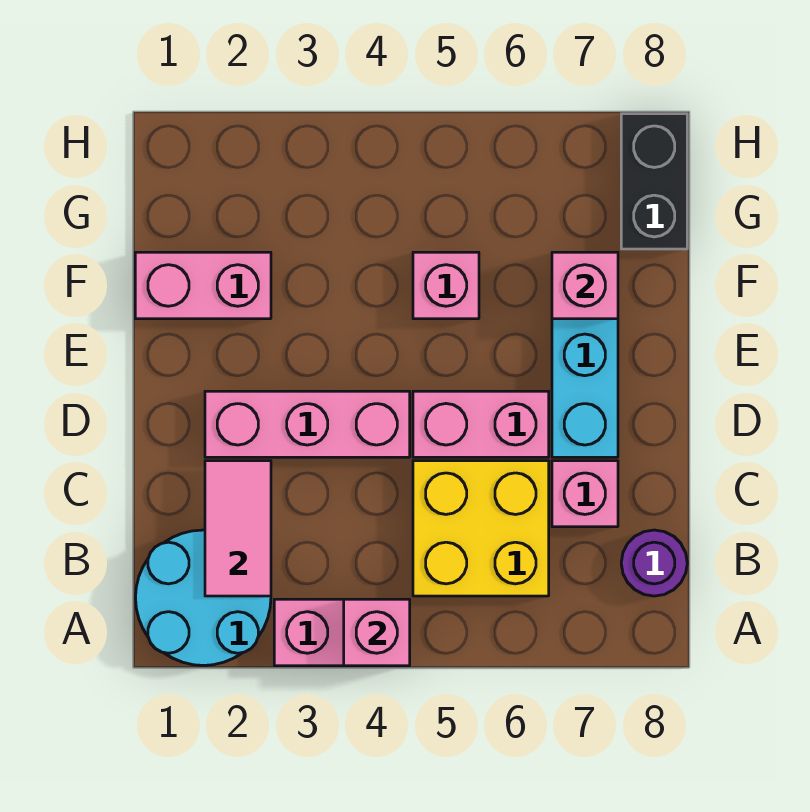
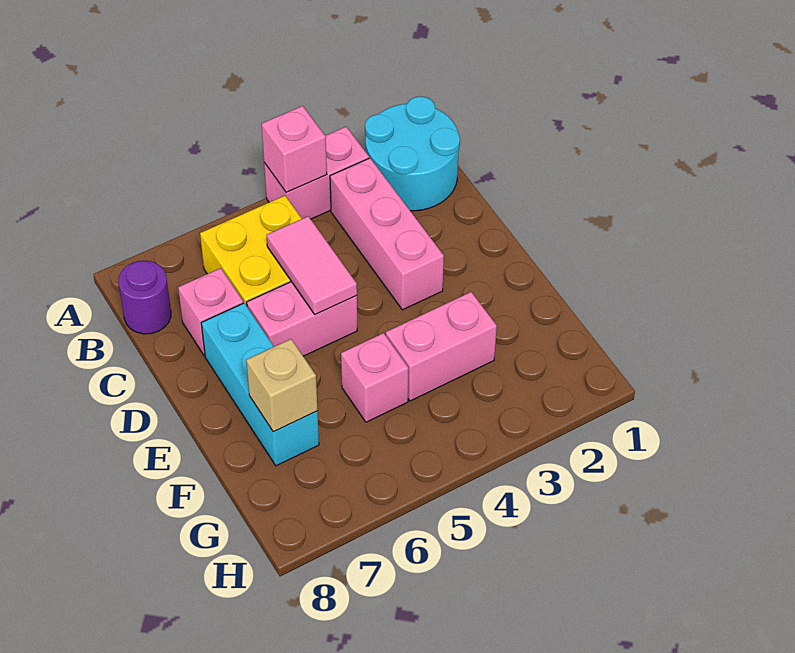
pink 1x2 tile [205,461,271,596] -> pink 1x2 tile moved to [267,216,357,315]
pink 1x3 brick [205,391,410,457] -> pink 1x3 brick turned to [330,158,444,310]
pink 1x2 brick [135,252,271,319] -> pink 1x2 brick moved to [386,292,497,401]
pink 1x1 brick [552,252,618,319] -> tan 1x1 brick [246,339,317,432]
black 1x2 brick [621,114,687,249] -> none

